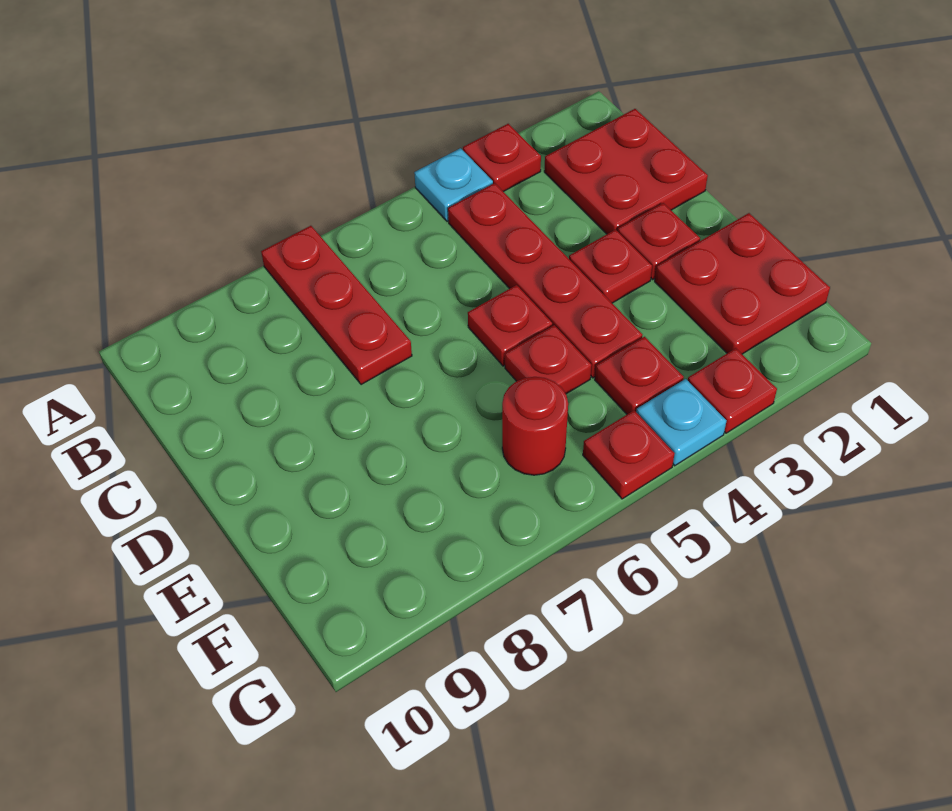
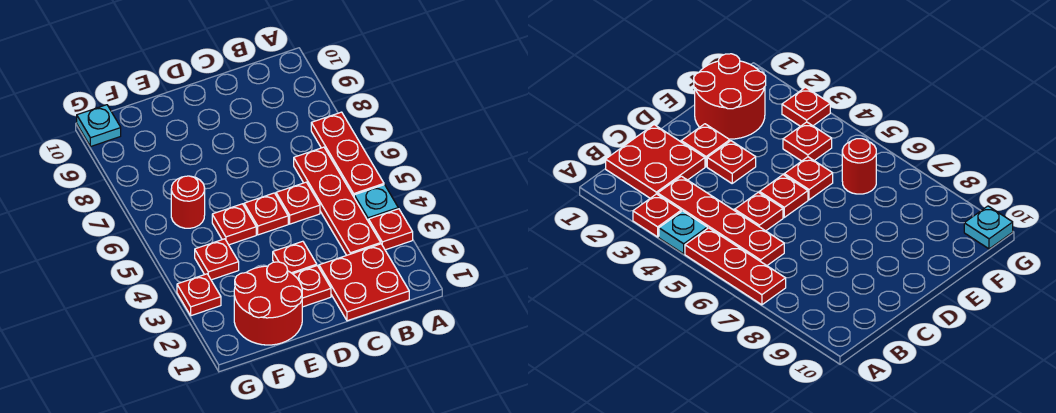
red 1x3 plate [261,226,412,385] -> red 1x3 plate turned to [311,112,384,196]
red 1x4 plate [448,183,642,378] -> red 1x4 plate turned to [294,147,381,255]
red 2x2 plate [655,213,830,354] -> red 2x2 round brick [234,262,302,345]
cyan 1x1 plate [636,379,727,466] -> cyan 1x1 plate moved to [77,105,121,147]
red 1x1 plate [583,410,675,499] -> red 1x1 plate moved to [276,182,320,224]

